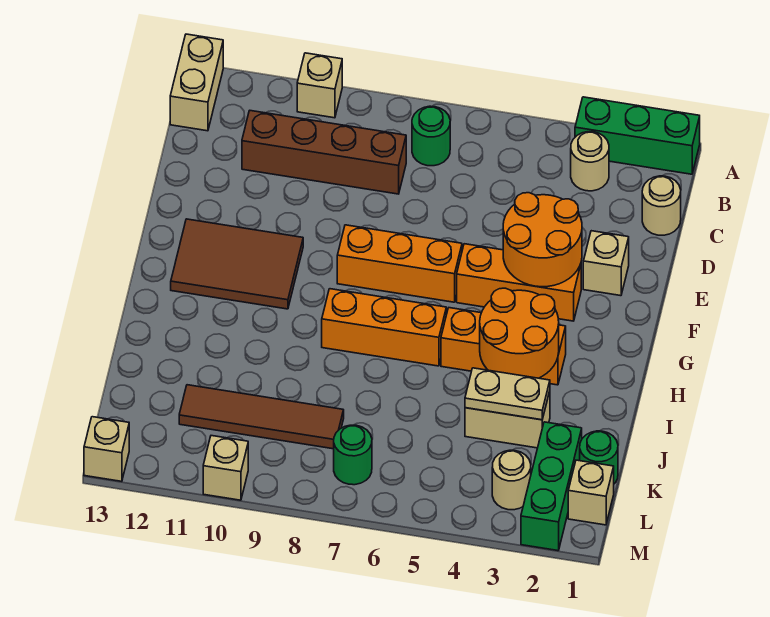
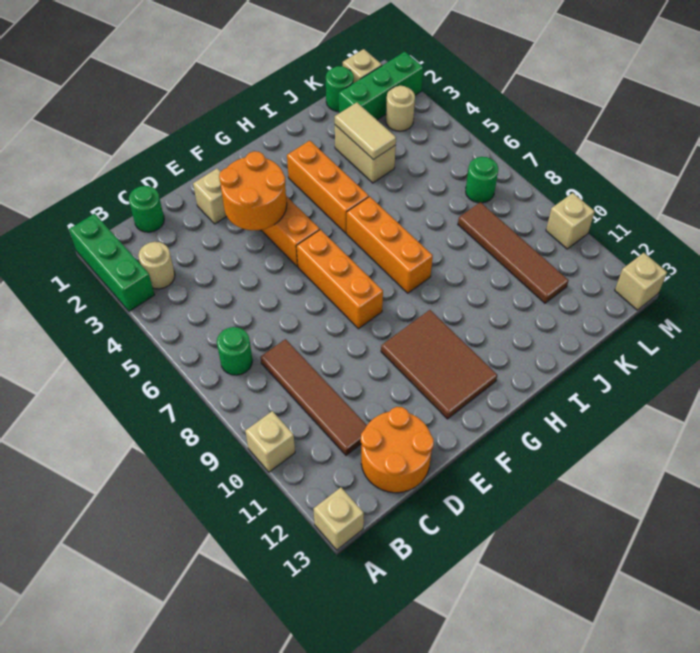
tan 1x2 brick [170,34,223,131] -> tan 1x1 brick [314,487,364,550]
tan 1x1 round brick [642,176,681,235] -> green 1x1 round brick [129,186,164,232]
brown 1x4 brick [242,111,406,194] -> brown 1x4 tile [260,339,367,455]
orange 2x2 round brick [480,288,559,378] -> orange 2x2 round brick moved to [361,407,434,493]
tan 1x2 plate [465,368,550,420] -> tan 1x2 tile [335,102,396,160]

